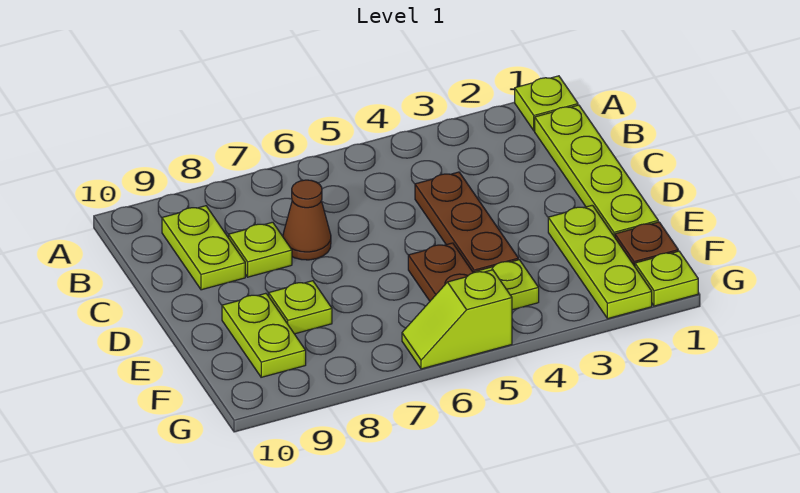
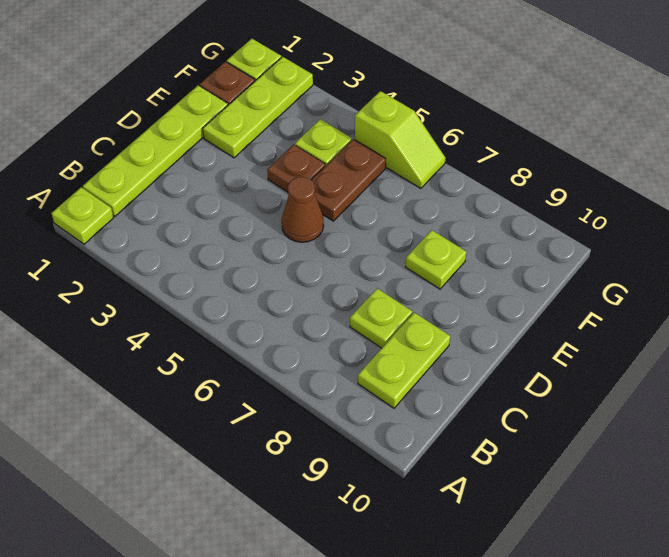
brown 1x3 plate [415,172,518,273] -> brown 1x1 plate [267,144,325,192]
brown 1x1 cone [283,180,331,260] -> brown 1x1 cone moved to [282,177,324,242]
lime 1x2 plate [222,293,306,377] -> none

